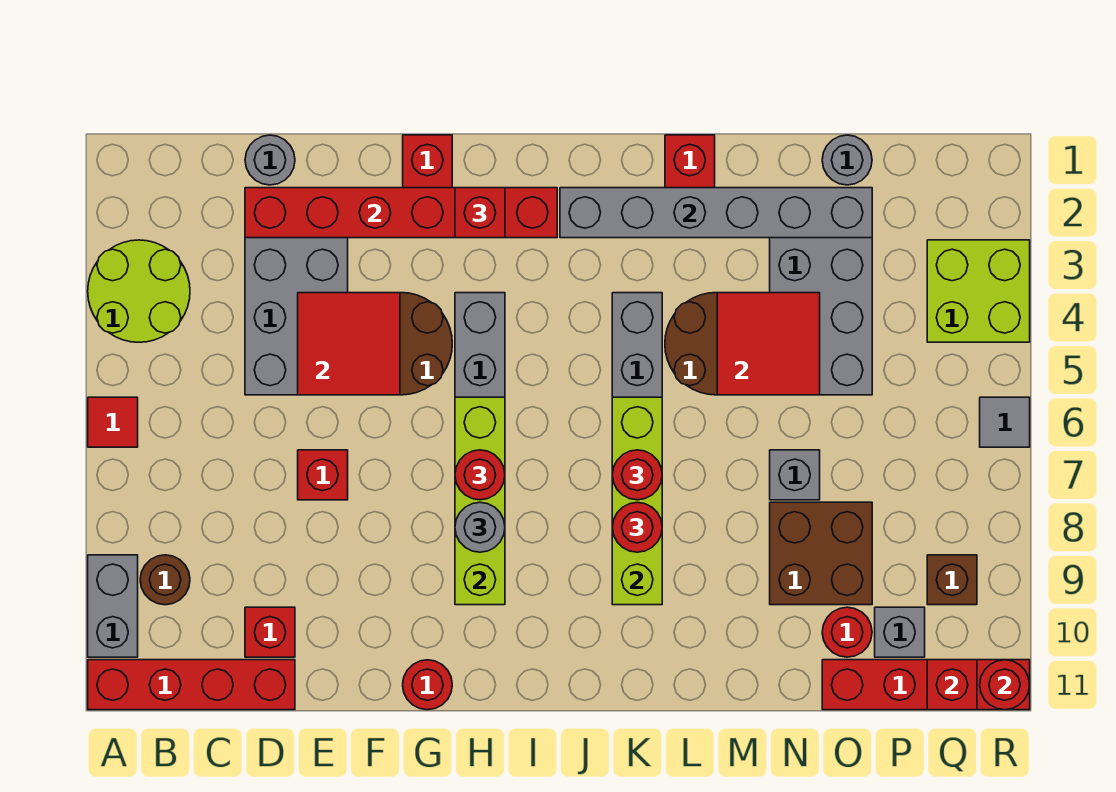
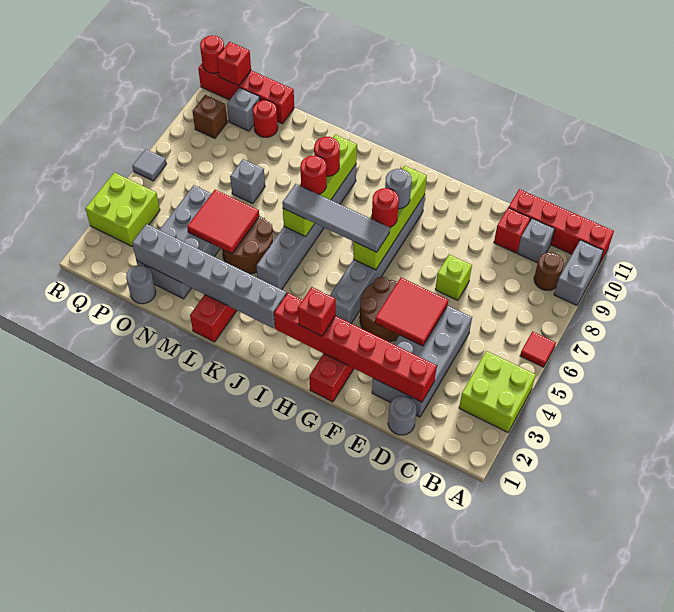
lime 2x2 round brick [88,240,190,342] -> lime 2x2 brick [459,351,536,432]
none -> grey 1x1 brick [517,219,554,263]
red 1x1 brick [298,450,348,500] -> lime 1x1 brick [435,255,472,300]
red 1x1 round brick [403,660,452,710] -> none
none -> grey 1x4 tile [282,184,390,252]
brown 2x2 brick [770,502,872,605] -> none

